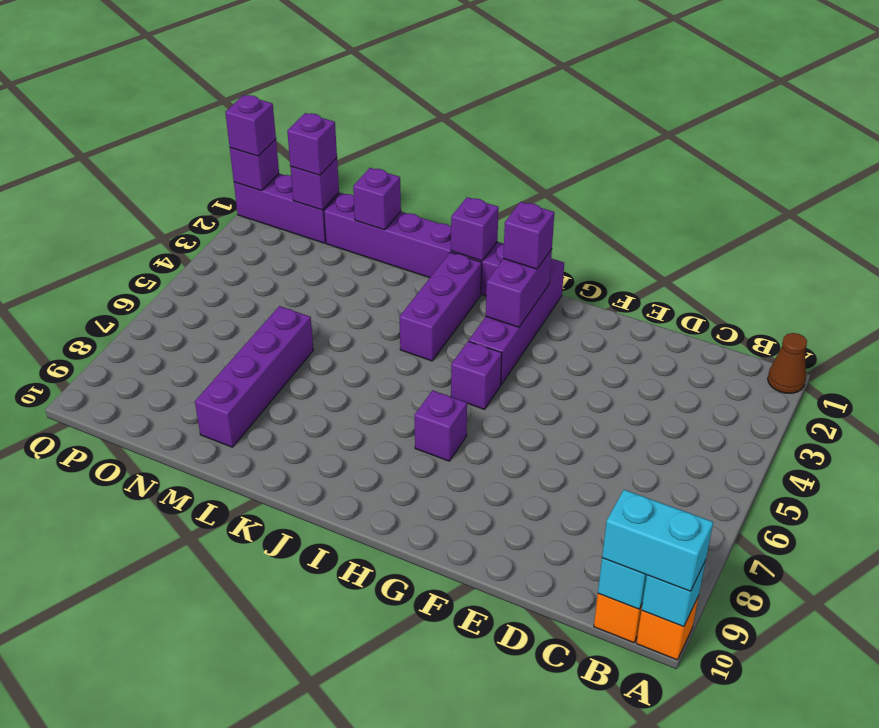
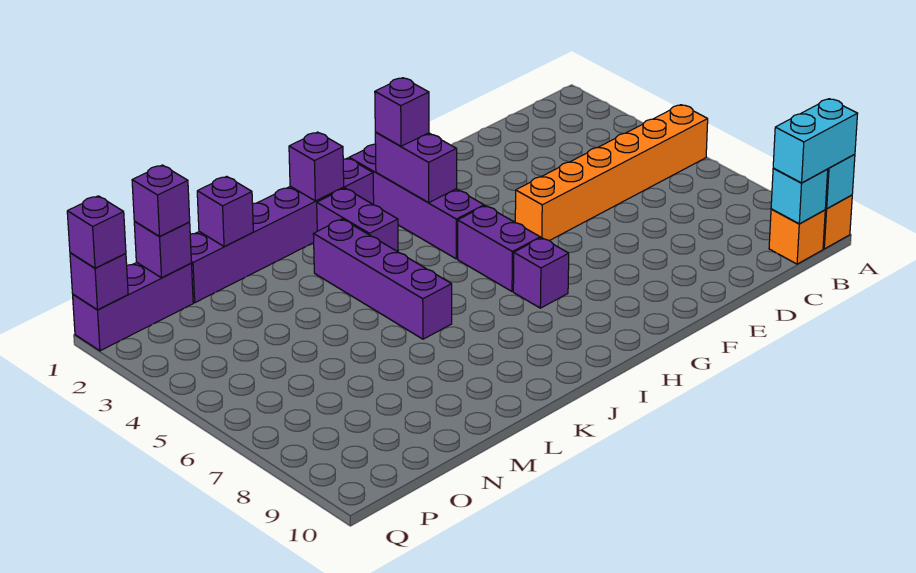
brown 1x1 cone [768,333,807,393] -> none
none -> orange 1x6 brick [515,105,708,241]
purple 1x1 brick [451,341,502,409] -> purple 1x2 brick [458,206,540,291]
purple 1x3 brick [399,252,482,361] -> purple 1x2 brick [317,188,398,252]
purple 1x4 brick [195,306,313,447] -> purple 1x4 brick moved to [313,219,452,339]

